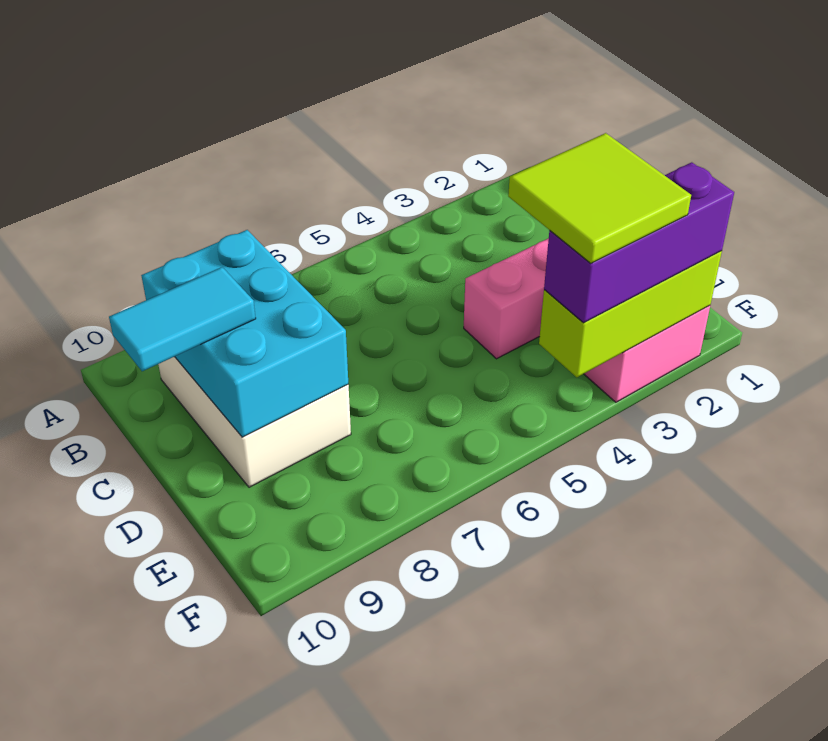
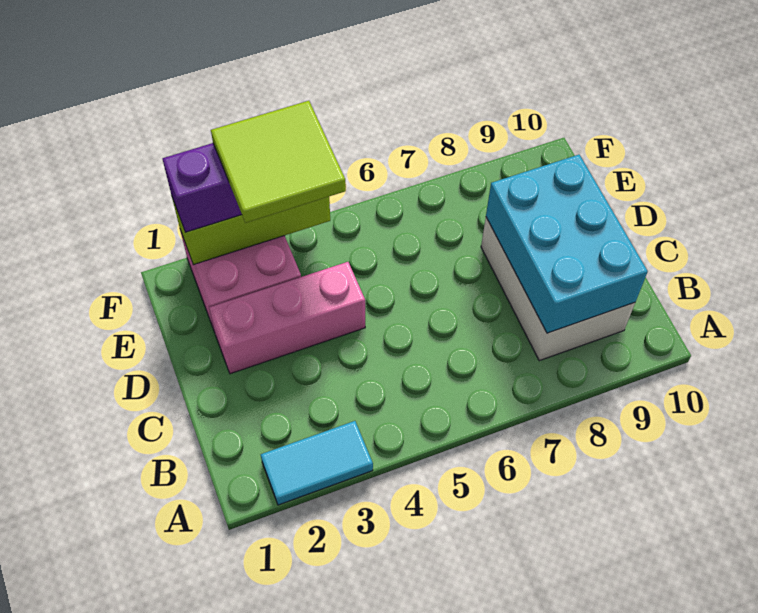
cyan 1x2 tile [109,267,256,371] -> cyan 1x2 tile moved to [261,421,373,505]

